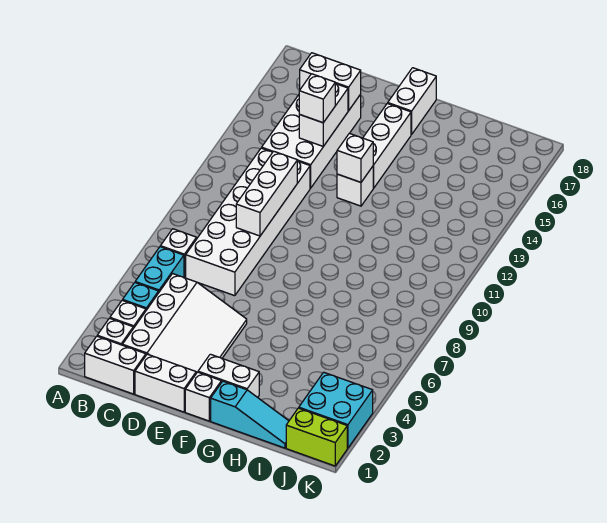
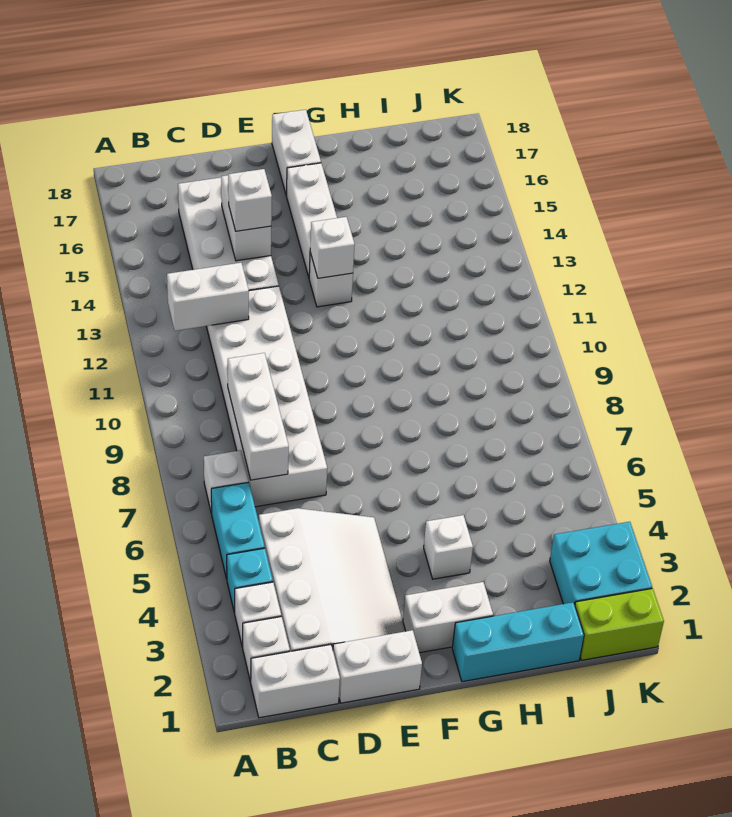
white 1x2 brick [300,53,361,111] -> white 1x2 brick moved to [167,263,249,331]
white 1x3 brick [236,151,297,236] -> white 1x3 brick moved to [228,353,289,480]
white 1x1 brick [185,372,221,421] -> white 1x1 brick moved to [424,515,473,579]
cyan 1x3 slope [211,381,289,448] -> cyan 1x3 brick [452,602,584,682]

